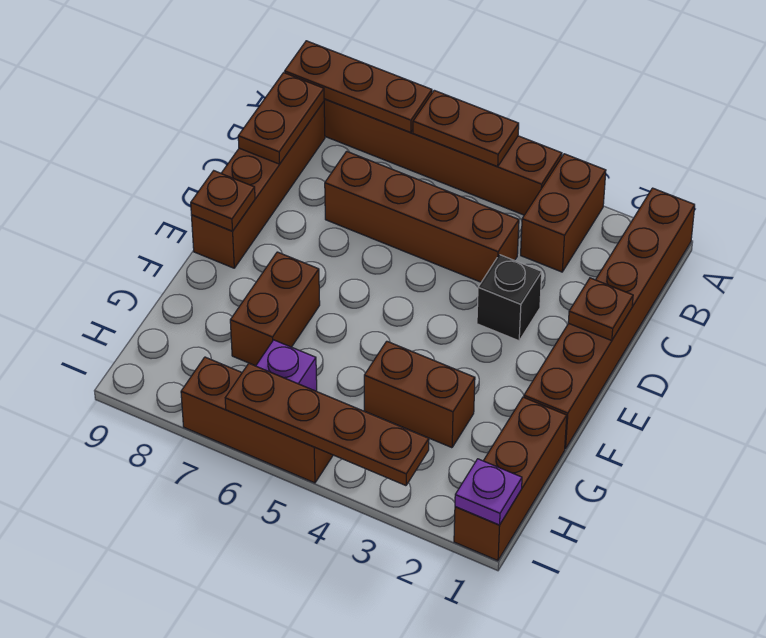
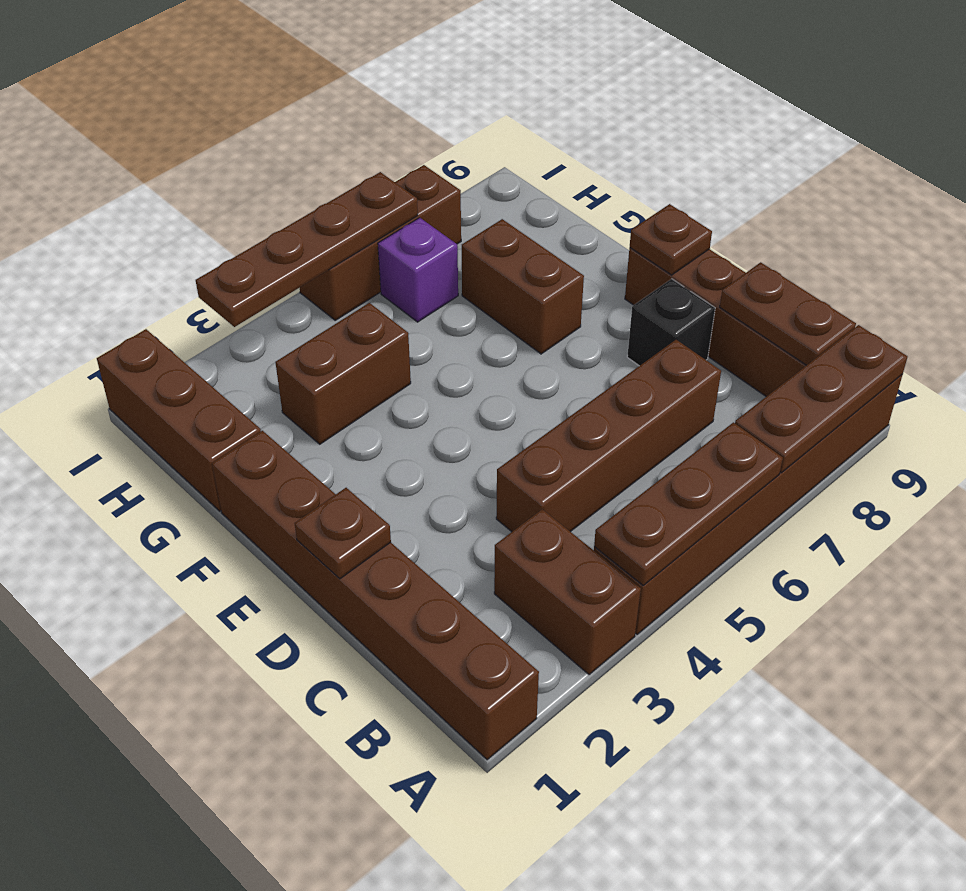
brown 1x2 plate [413,90,519,167] -> brown 1x3 plate [594,422,783,586]
black 1x1 brick [477,255,542,341] -> black 1x1 brick moved to [627,279,715,366]
purple 1x1 plate [455,459,522,525] -> none

